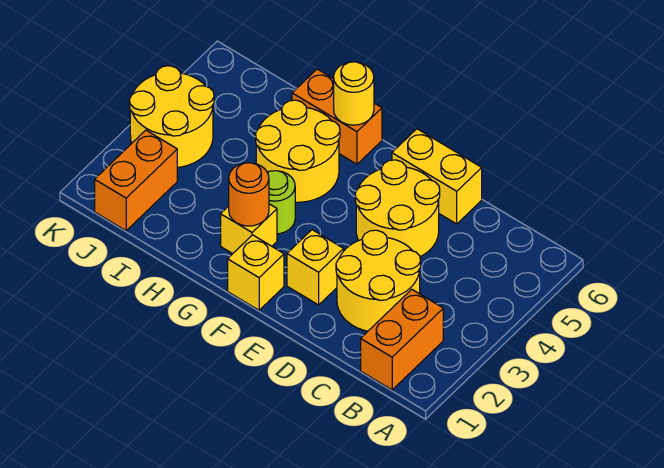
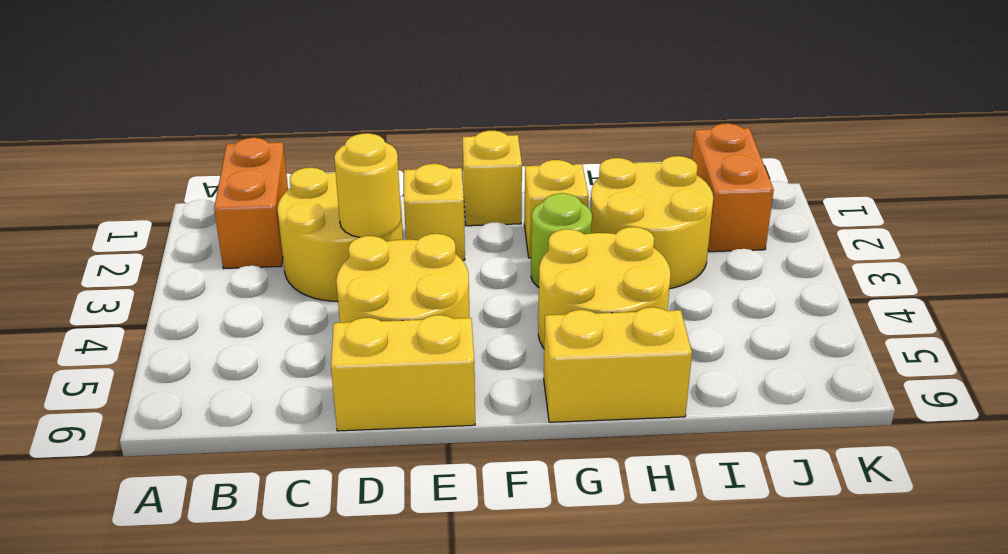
orange 1x1 round brick [229,163,269,226] -> none
orange 1x2 brick [292,69,382,164] -> yellow 1x2 brick [544,307,692,422]
yellow 1x1 round brick [334,62,374,125] -> yellow 1x1 round brick moved to [334,133,401,237]
yellow 2x2 round brick [129,66,214,168] -> yellow 2x2 round brick moved to [591,156,713,289]

